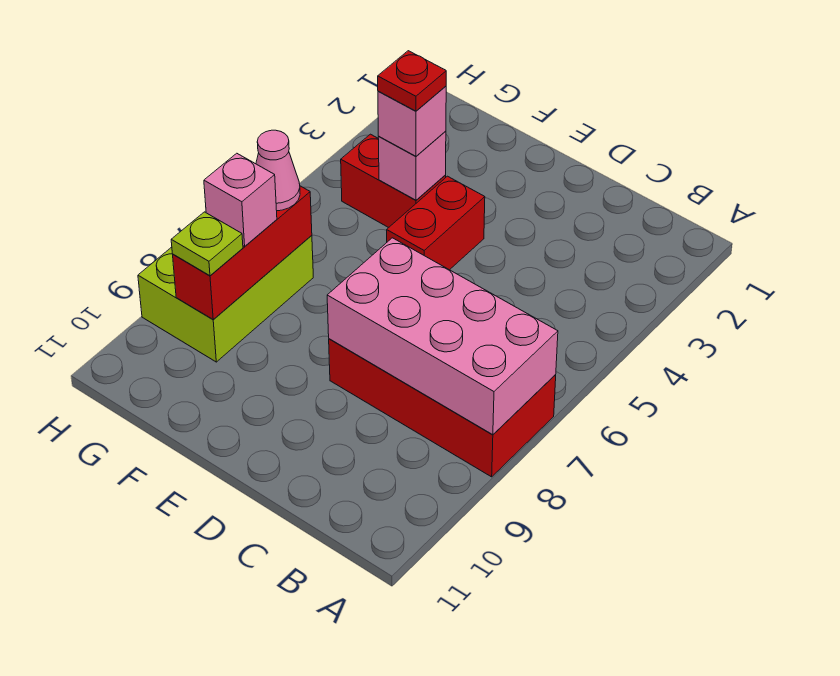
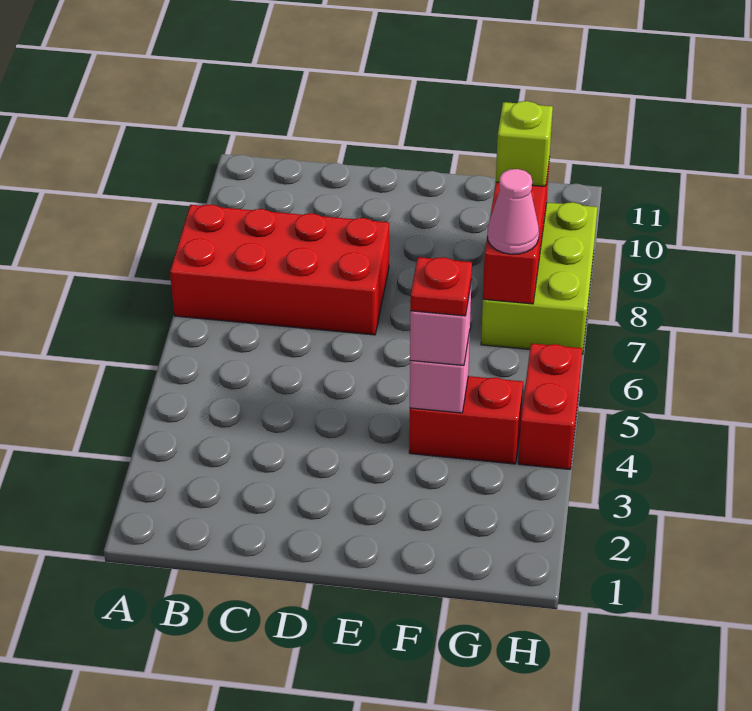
pink 2x4 brick [327,238,558,435] -> none
red 1x2 brick [387,176,485,270] -> red 1x2 brick moved to [518,343,582,469]
pink 1x1 brick [204,153,277,246] -> none
lime 1x1 plate [171,212,243,276] -> lime 1x1 brick [496,101,553,186]

